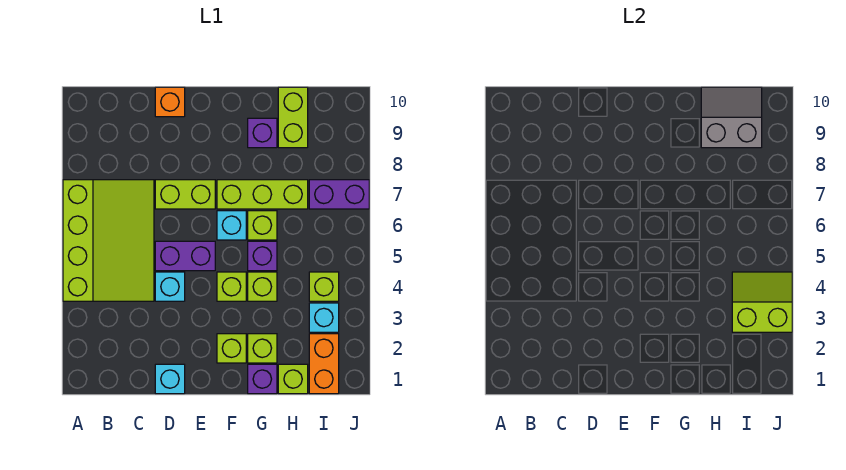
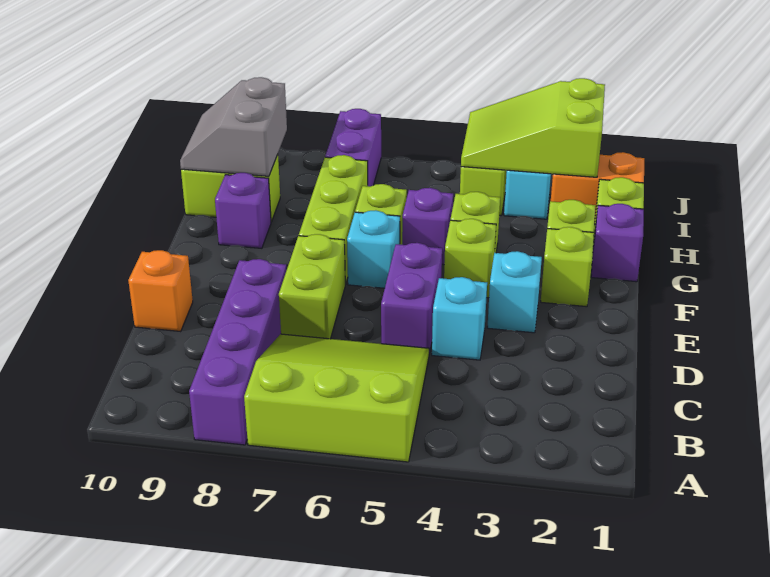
lime 3x4 slope [63,180,154,301] -> lime 3x3 slope [244,334,429,462]
none -> purple 1x4 brick [189,259,286,445]
cyan 1x1 brick [155,364,185,394] -> cyan 1x1 brick moved to [487,251,542,333]
lime 2x2 slope [732,272,792,332] -> lime 2x3 slope [461,78,605,177]

